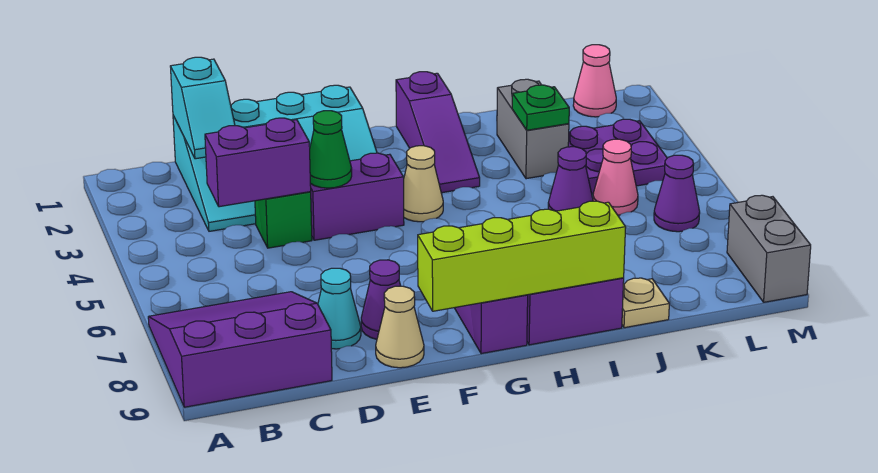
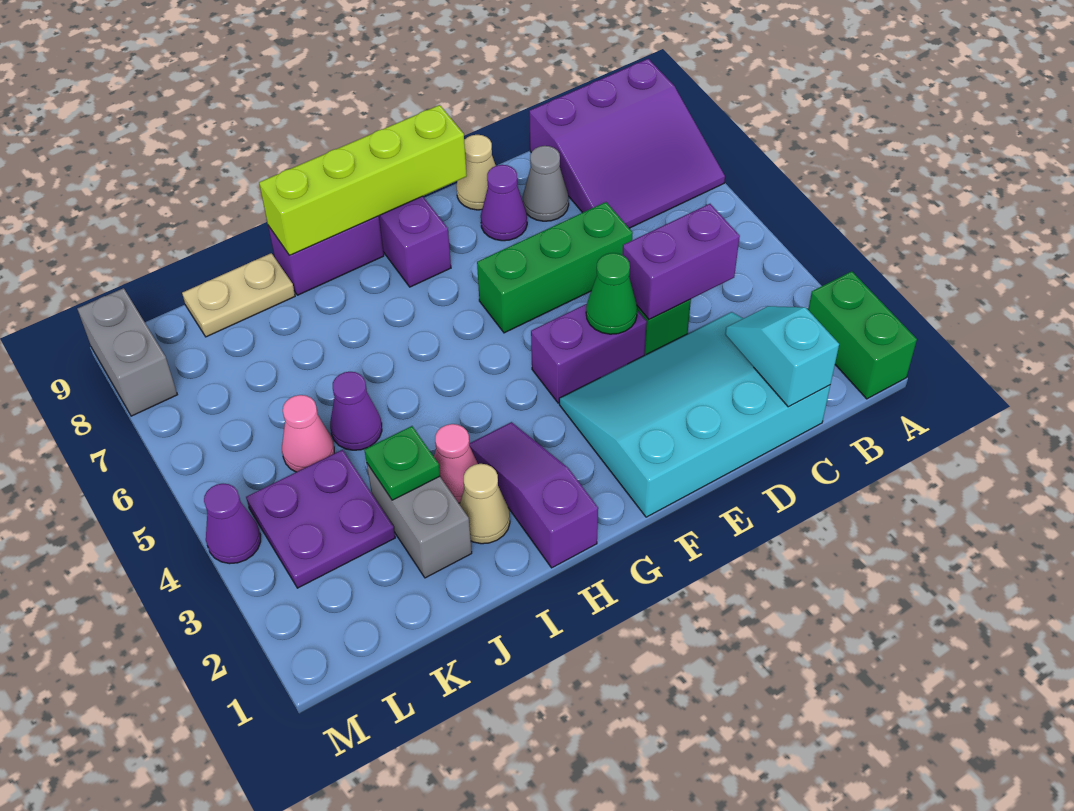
none -> green 1x2 brick [808,271,917,399]
none -> green 1x3 brick [477,202,633,333]
cyan 1x1 cone [318,268,361,349] -> grey 1x1 cone [523,146,569,221]
tan 1x1 cone [404,146,443,222] -> tan 1x1 cone moved to [459,464,510,544]
tan 1x1 plate [622,278,669,328] -> tan 1x2 plate [182,253,295,337]
pink 1x1 cone [573,45,616,117] -> pink 1x1 cone moved to [434,424,478,503]
purple 1x1 cone [654,155,700,232] -> purple 1x1 cone moved to [204,484,261,564]

